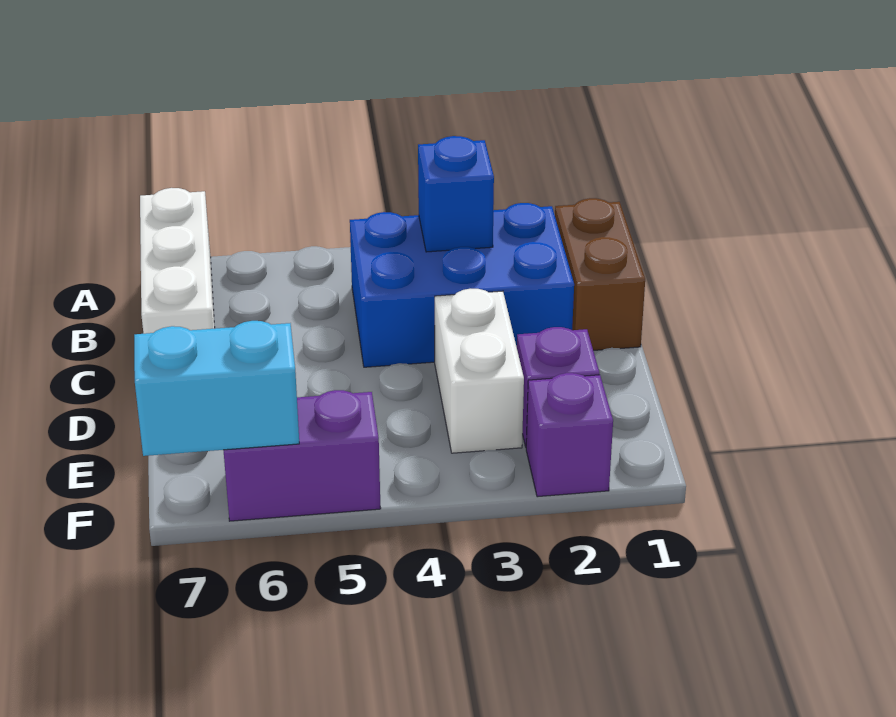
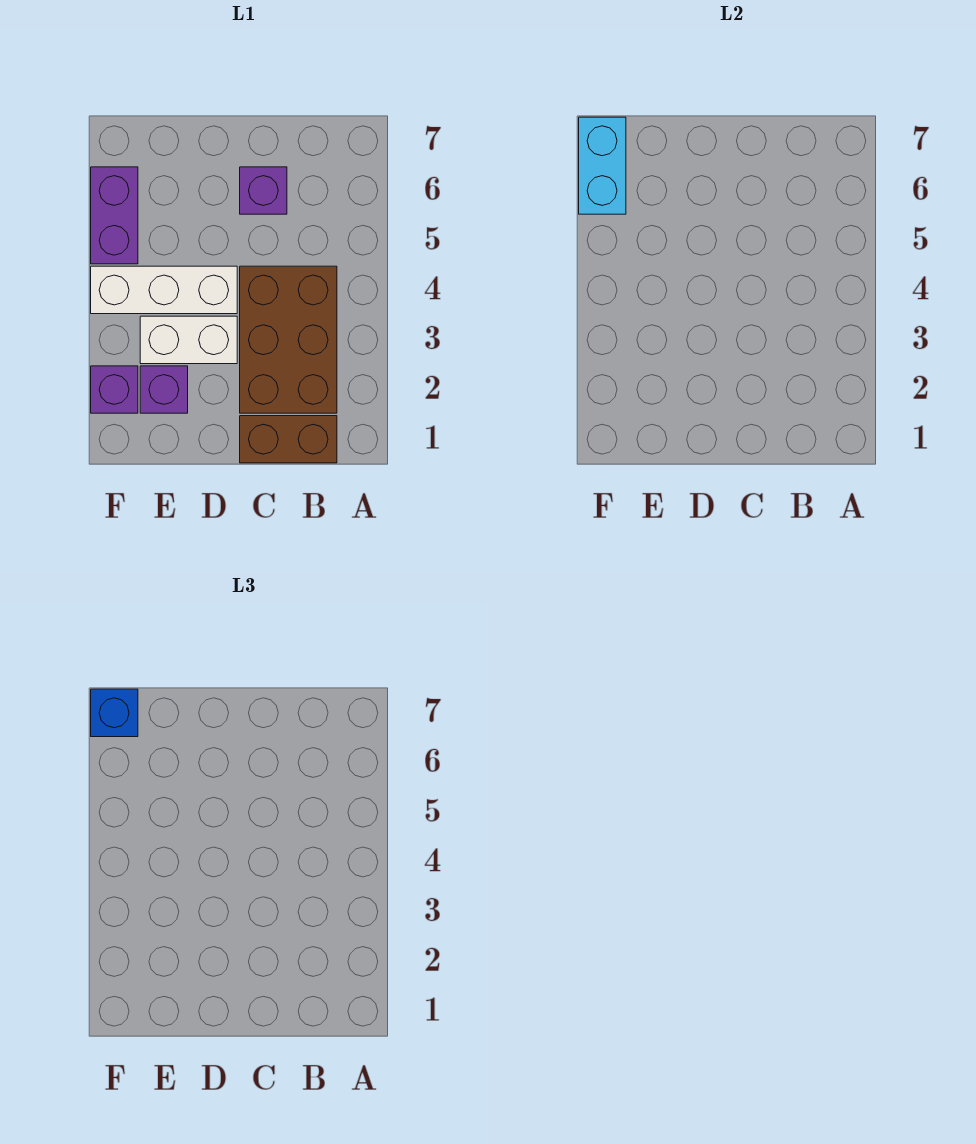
white 1x3 brick [140,188,215,334] -> white 1x3 brick moved to [91,266,237,314]
blue 2x3 brick [350,203,574,367] -> brown 2x3 brick [240,266,337,413]
blue 1x1 brick [418,136,494,252] -> blue 1x1 brick moved to [91,689,138,737]
none -> purple 1x1 brick [240,167,287,214]

